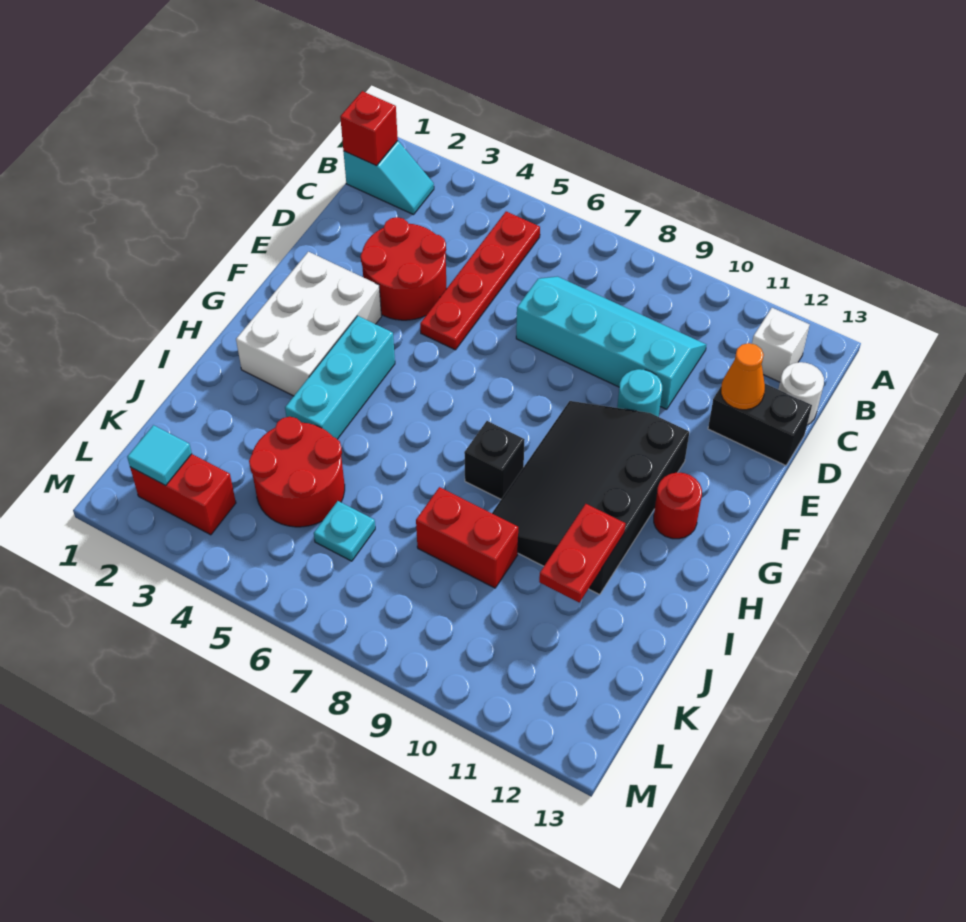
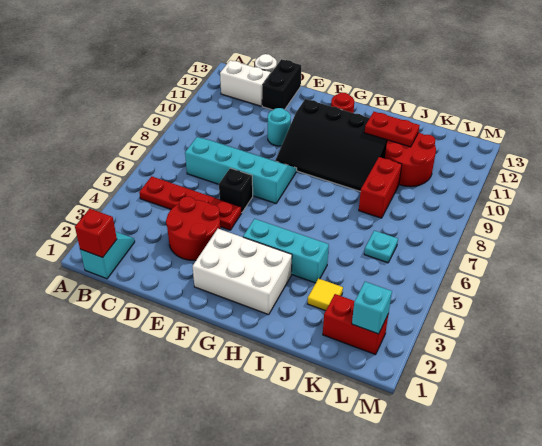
white 1x1 brick [752,308,810,382] -> white 1x2 brick [220,60,271,106]
cyan 2x4 slope [516,276,706,409] -> cyan 2x4 slope turned to [185,137,297,203]
orange 1x1 cone [721,343,765,410] -> none
black 1x1 brick [464,421,525,499] -> black 1x1 brick moved to [219,168,253,213]
none -> yellow 1x1 tile [308,278,343,311]
red 2x2 round brick [249,417,345,527] -> red 2x2 round brick moved to [385,133,436,187]
red 1x2 brick [130,454,236,535] -> red 1x2 brick turned to [323,294,388,355]
cyan 1x1 tile [127,425,192,485] -> cyan 1x1 brick [352,282,392,334]

